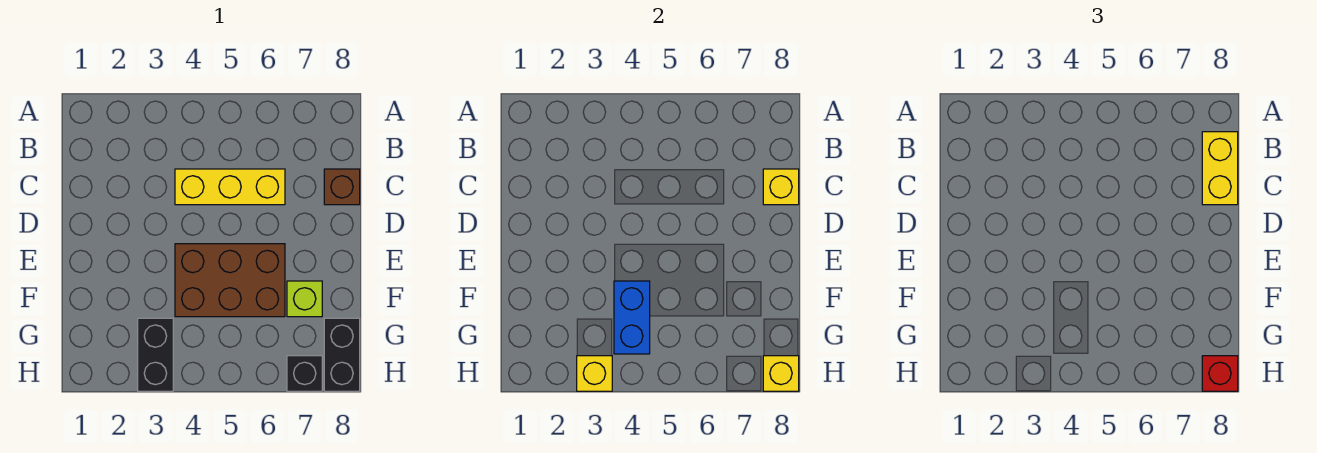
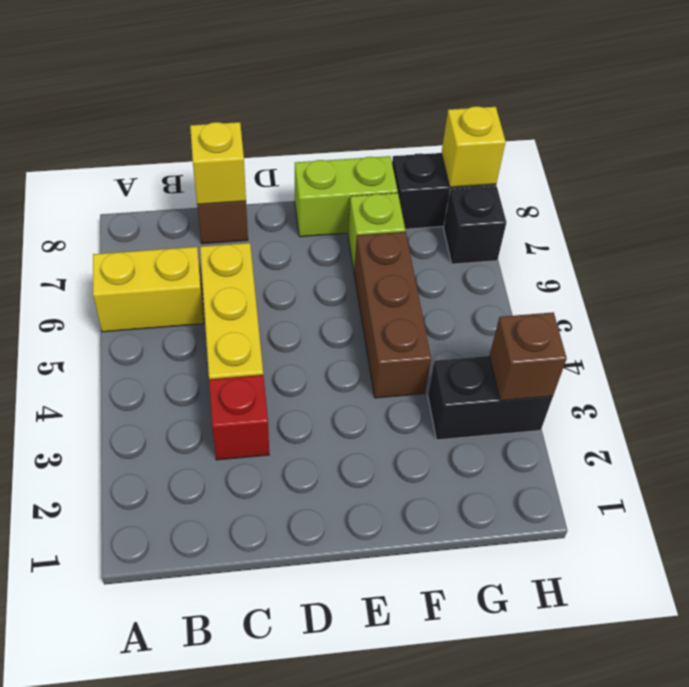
yellow 1x2 brick [1202,132,1238,205] -> yellow 1x2 brick moved to [93,247,204,332]
brown 2x3 brick [175,244,285,317] -> brown 1x3 brick [354,232,431,398]
none -> lime 1x2 brick [295,156,398,237]
blue 1x2 brick [614,281,650,354] -> none
yellow 1x1 brick [577,356,612,391] -> brown 1x1 brick [489,312,567,401]
red 1x1 brick [1202,356,1238,391] -> red 1x1 brick moved to [209,375,269,460]

